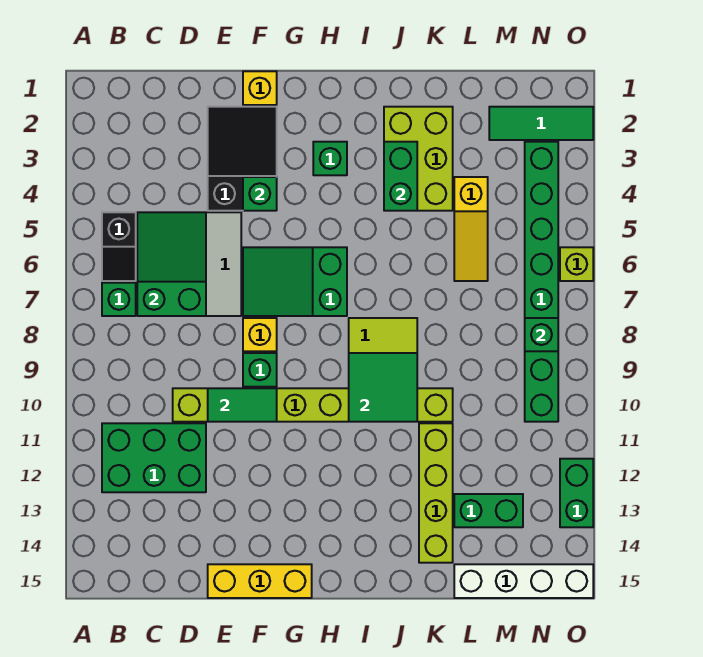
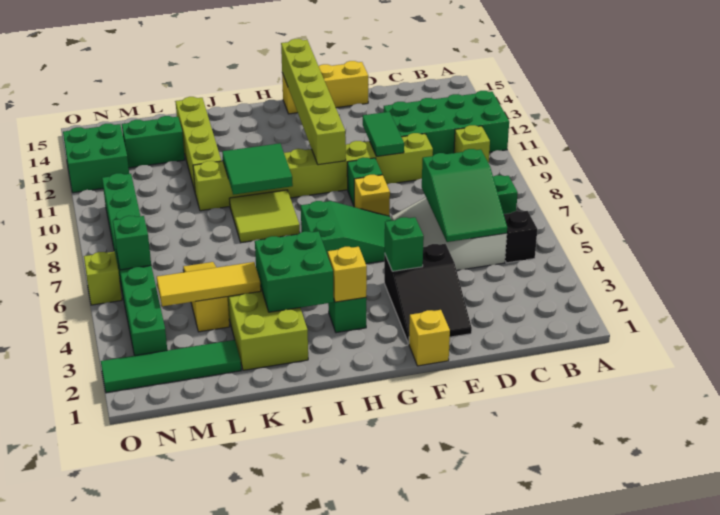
none -> lime 1x1 brick [454,125,490,163]
green 2x3 brick [102,423,206,492] -> green 2x4 brick [384,91,509,155]
green 1x2 tile [208,388,277,422] -> green 1x2 tile turned to [363,112,404,156]
none -> lime 1x6 brick [281,39,346,165]
none -> yellow 1x1 brick [328,247,367,302]
green 1x2 brick [384,142,417,211] -> green 2x2 brick [255,231,334,312]
none -> yellow 1x3 tile [157,262,261,306]
white 1x4 brick [454,564,593,598] -> none
green 1x3 tile [489,107,593,140] -> green 1x4 tile [101,340,241,393]
green 1x1 brick [525,318,558,351] -> green 1x1 brick moved to [113,216,151,270]
green 1x2 brick [560,459,593,527] -> green 2x2 brick [63,124,129,193]

